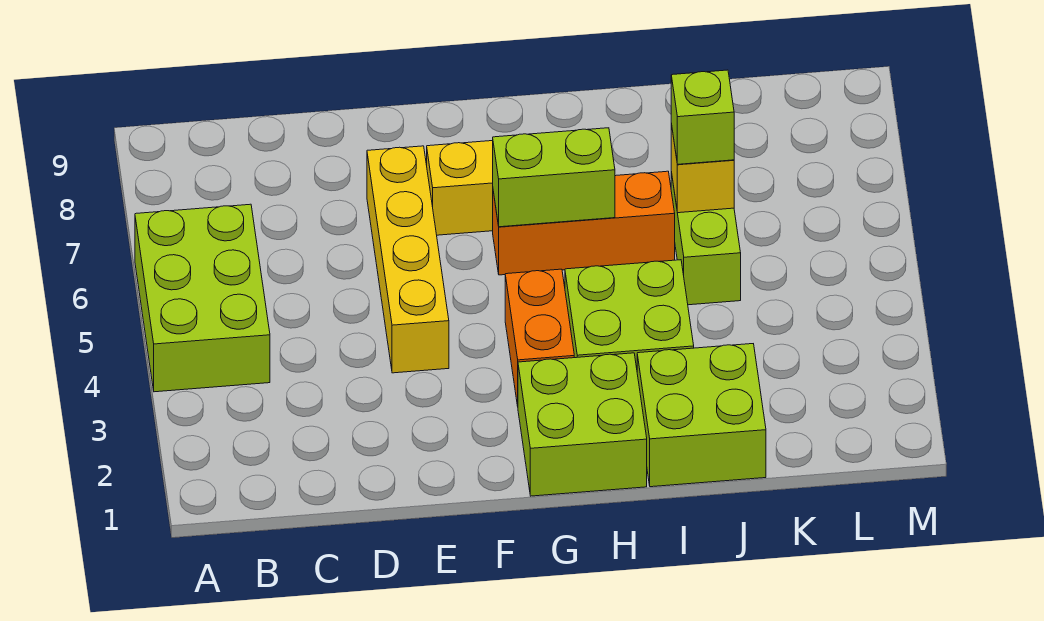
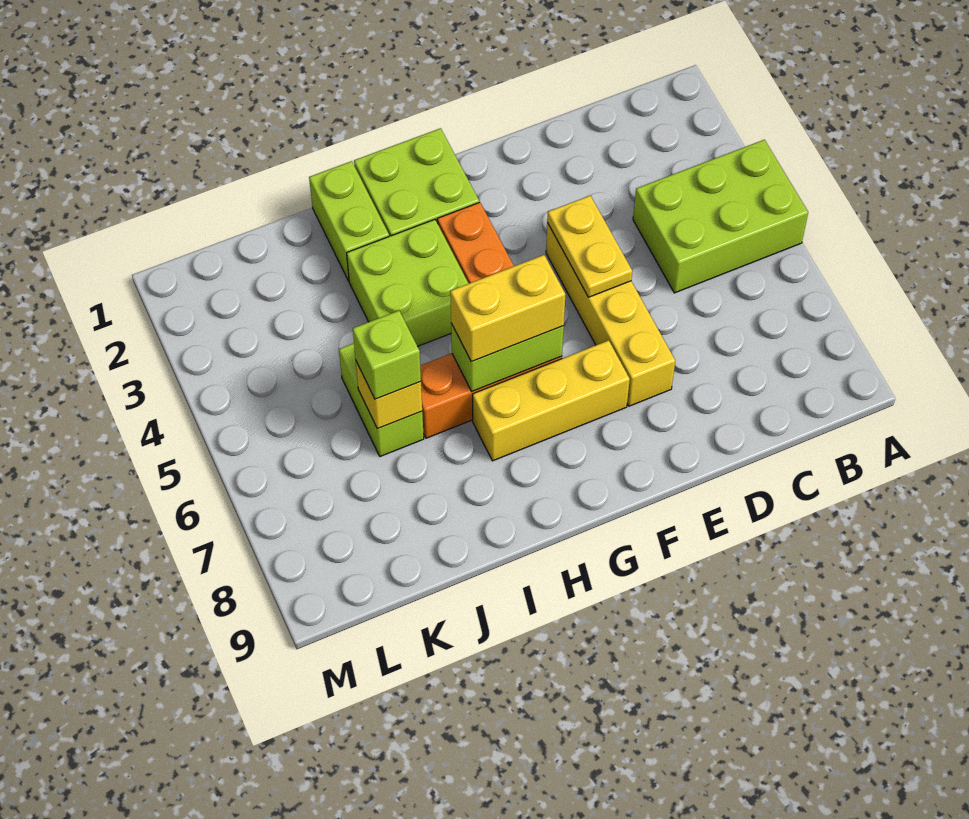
lime 2x3 brick [135,204,270,392] -> lime 2x3 brick turned to [633,140,808,293]
none -> yellow 1x2 plate [547,196,632,297]
none -> yellow 1x2 brick [450,255,565,362]
lime 2x2 brick [637,344,766,487] -> lime 1x2 brick [309,161,389,281]

